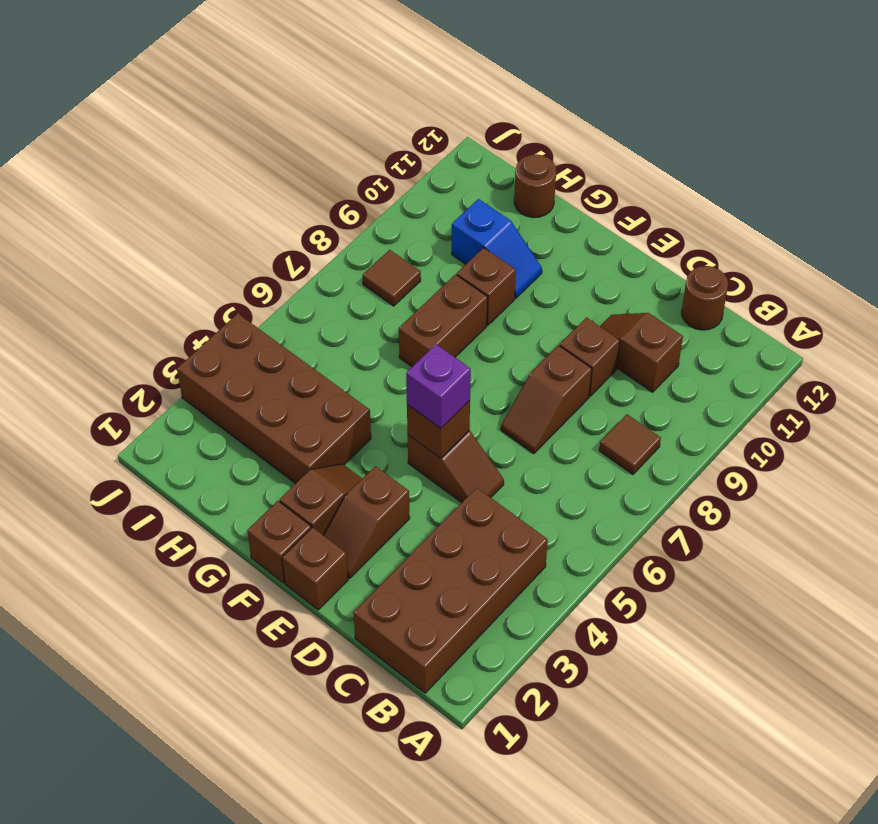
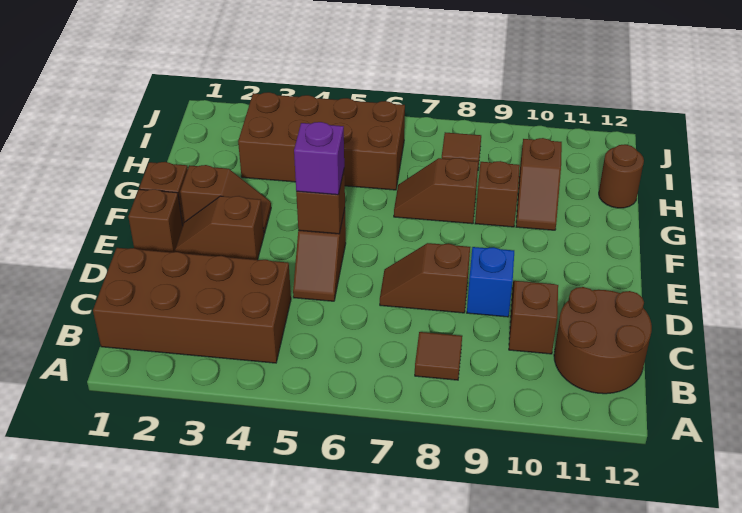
brown 1x1 round brick [682,266,728,330] -> brown 2x2 round brick [554,287,652,394]
brown 1x1 brick [560,318,620,396] -> blue 1x1 brick [467,247,514,317]
brown 2x4 brick [177,314,371,484] -> brown 2x4 brick turned to [238,92,405,190]
brown 1x2 brick [399,275,488,367] -> brown 1x2 slope [394,158,478,224]
blue 1x2 slope [452,199,542,298] -> brown 1x2 slope [516,138,562,230]

